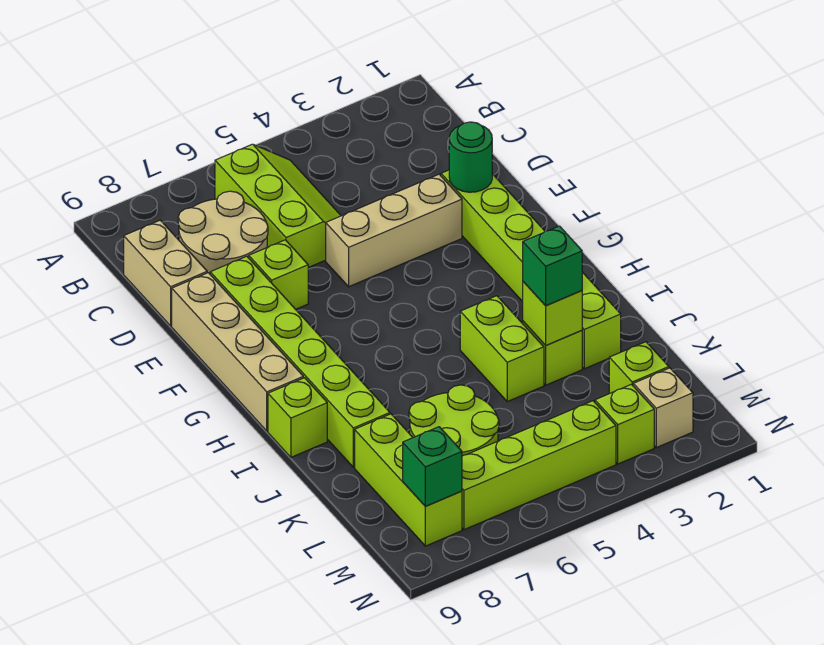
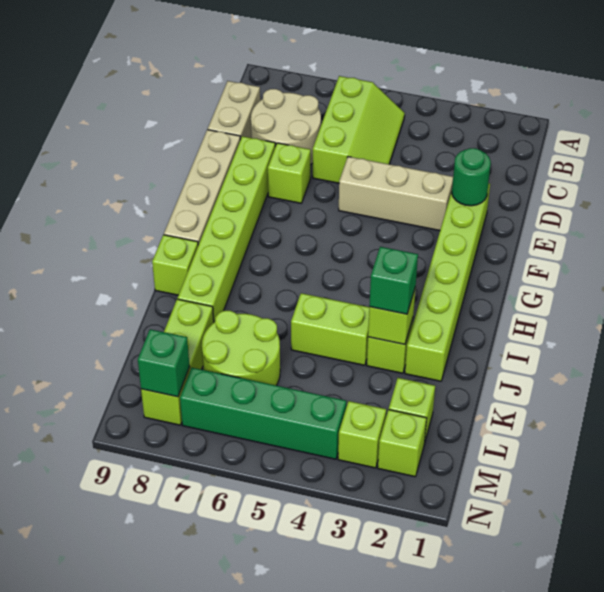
lime 1x2 brick [460,296,544,402] -> lime 1x2 brick turned to [291,293,369,365]
tan 1x1 brick [633,368,693,448] -> lime 1x1 brick [378,410,427,477]
lime 1x4 brick [462,401,616,530] -> green 1x4 brick [180,368,346,459]

